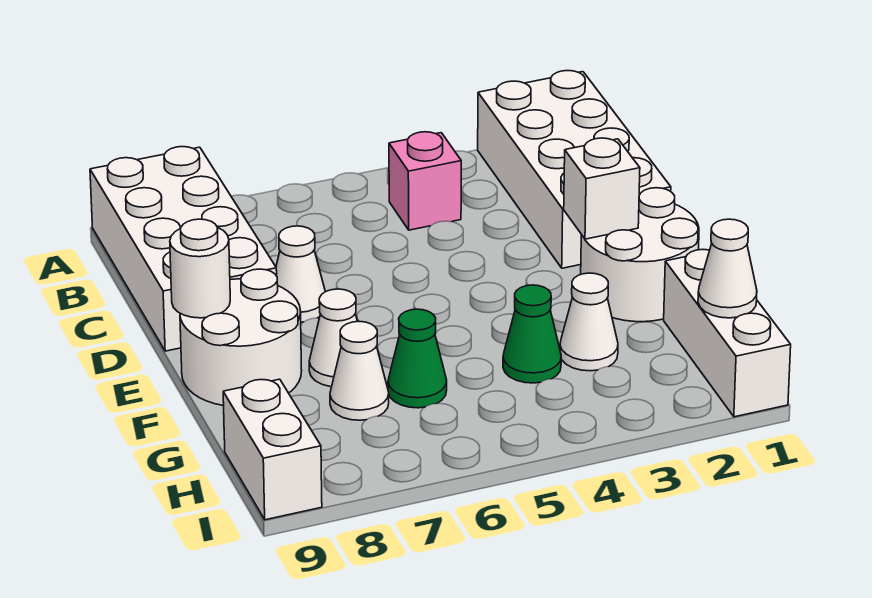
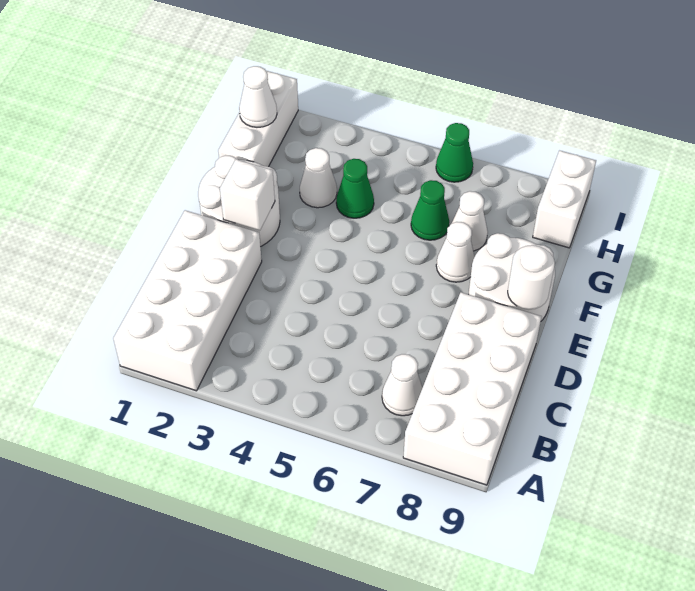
pink 1x1 brick [389,132,461,230] -> none
white 1x1 cone [276,226,325,322] -> white 1x1 cone moved to [382,354,423,416]
none -> green 1x1 cone [436,123,473,182]

